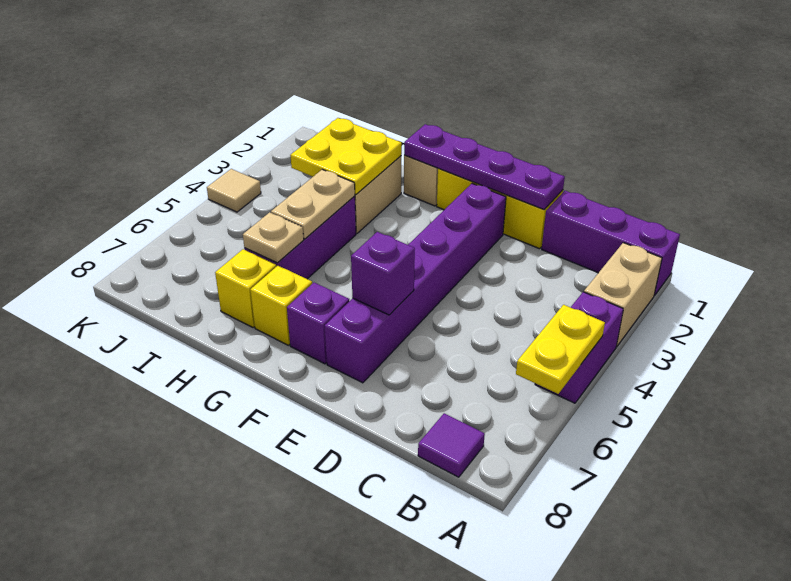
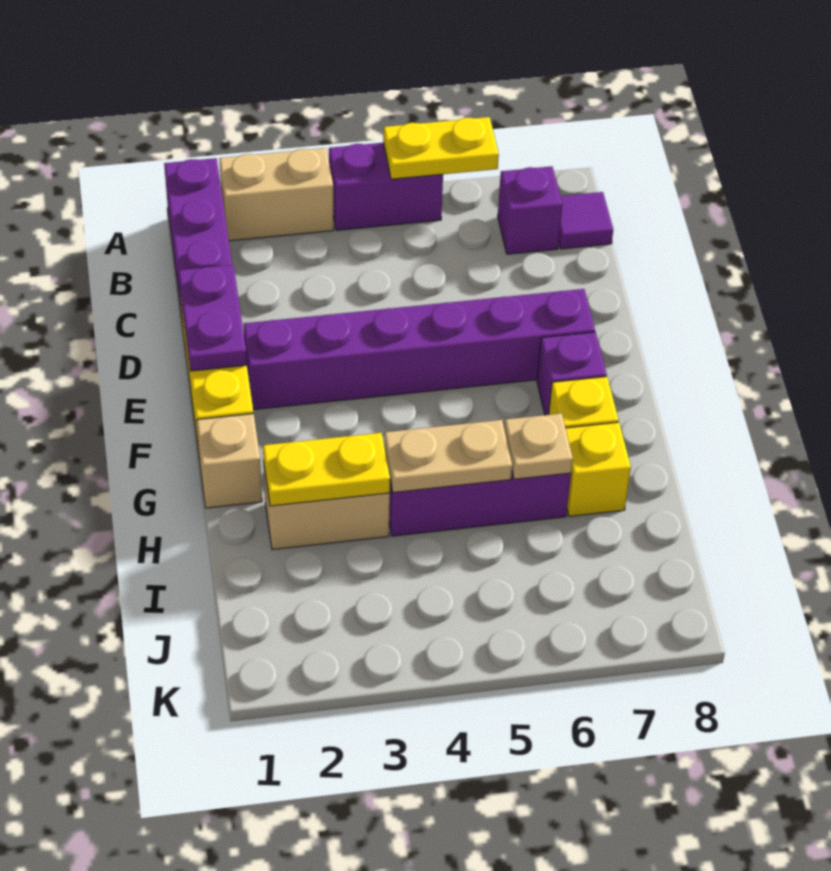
purple 1x4 plate [404,124,565,210] -> purple 1x2 plate [179,265,247,371]
purple 1x1 brick [351,232,415,315] -> purple 1x1 brick moved to [498,166,562,254]
yellow 2x2 plate [290,118,402,195] -> yellow 1x2 plate [263,433,390,506]
tan 1x1 tile [207,169,261,212] -> none

